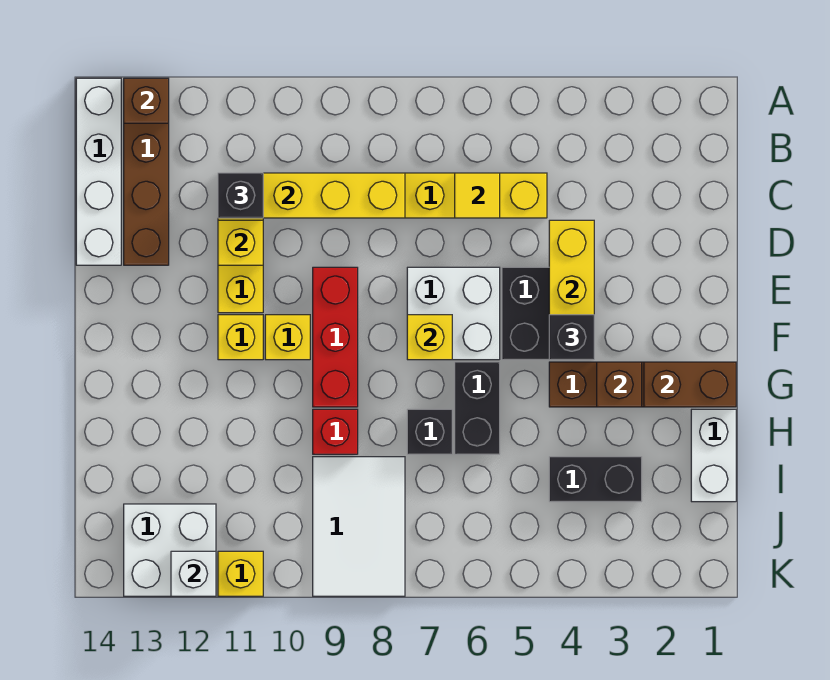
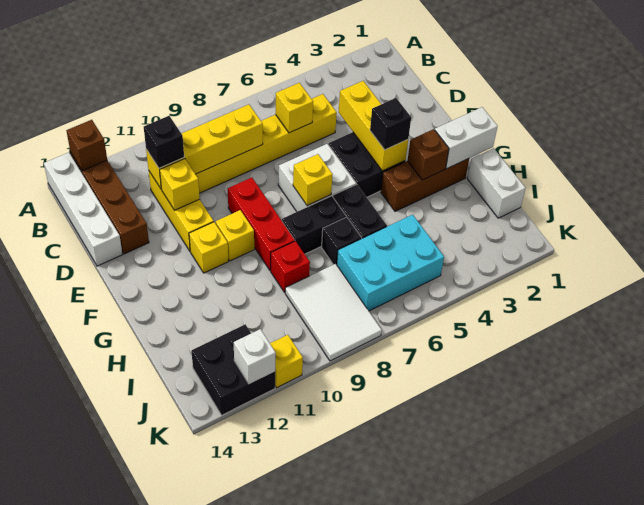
yellow 1x1 tile [455,173,500,218] -> yellow 1x1 brick [275,83,313,133]
brown 1x2 brick [644,362,736,407] -> white 1x2 brick [435,107,498,169]
black 1x2 brick [549,457,642,502] -> black 1x2 brick moved to [282,196,346,254]
none -> cyan 2x3 brick [337,215,444,311]
white 2x2 brick [124,504,216,596] -> black 2x2 brick [191,324,275,415]

